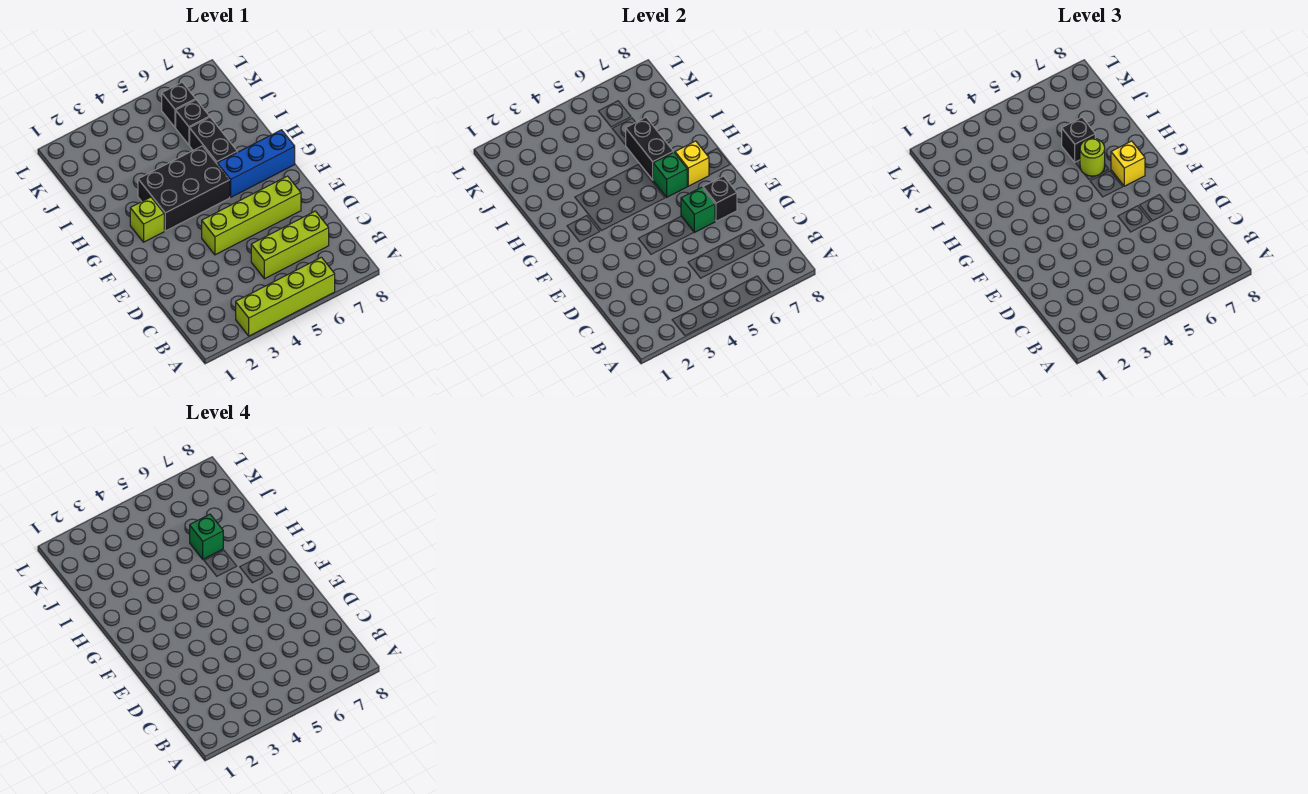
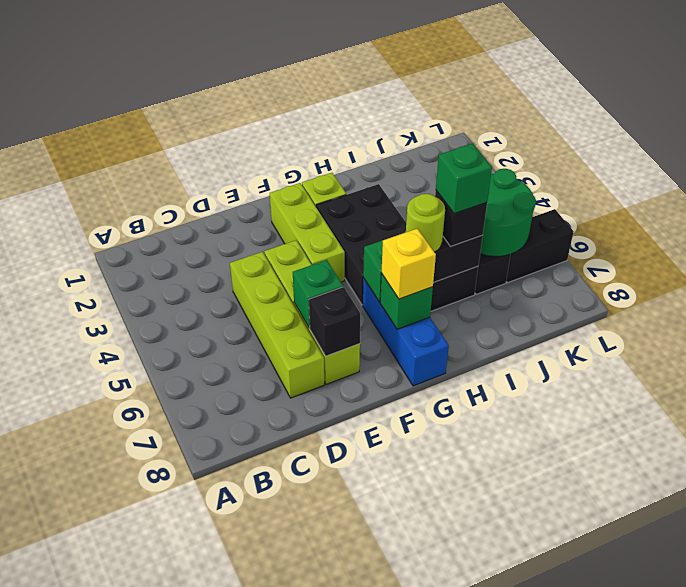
lime 1x4 brick [236,257,335,336] -> lime 1x4 brick moved to [230,252,324,398]
lime 1x3 brick [251,211,329,279] -> lime 1x3 brick moved to [270,183,345,282]
yellow 1x1 brick [675,141,709,186] -> green 1x1 brick [380,274,433,329]
none -> green 2x2 round brick [480,169,536,256]
black 1x1 brick [162,82,196,127] -> black 1x2 brick [506,209,574,282]

